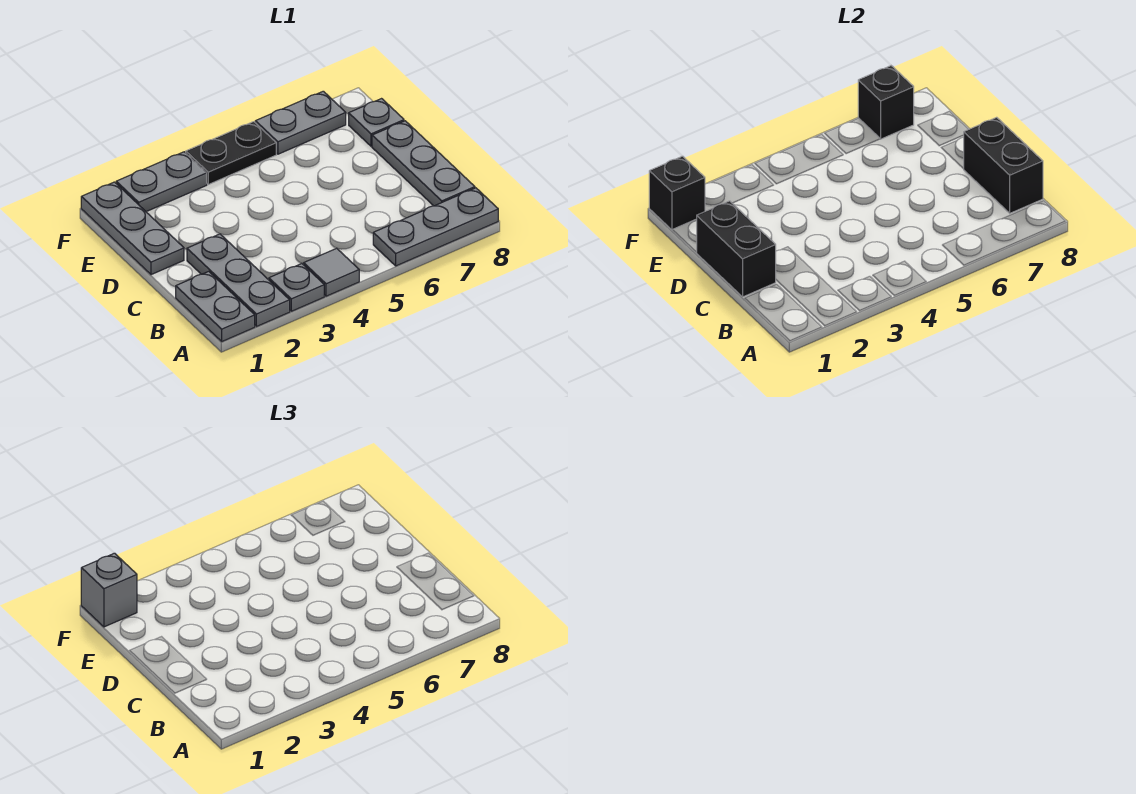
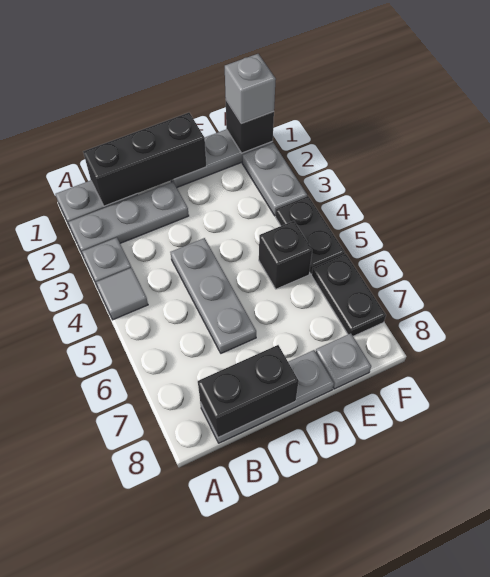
grey 1x3 plate [373,188,498,266] -> grey 1x3 plate moved to [171,238,256,353]
black 1x2 brick [696,201,776,297] -> black 1x3 brick [83,113,206,206]
grey 1x2 plate [255,91,346,154] -> black 1x2 plate [312,254,386,336]
black 1x1 brick [858,66,914,139] -> black 1x1 brick moved to [259,221,312,289]

